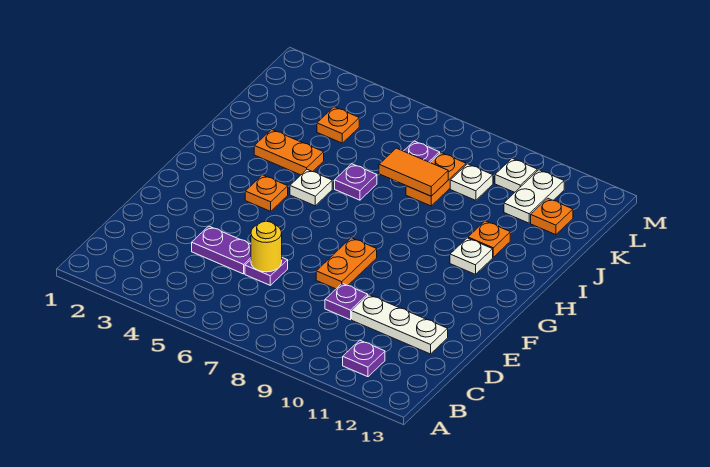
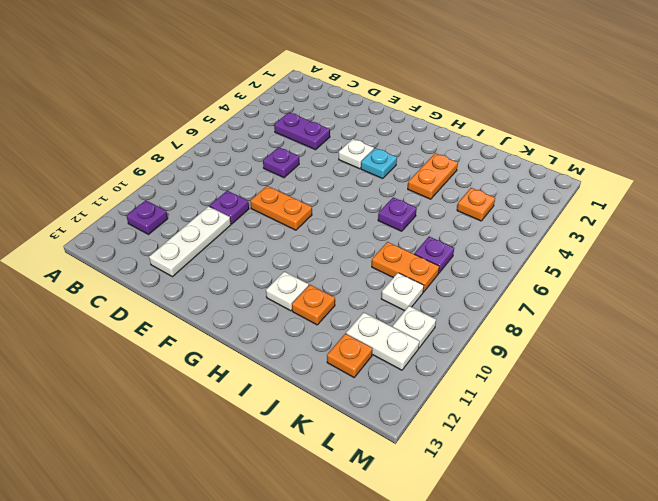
purple 1x2 plate [192,226,251,274] -> purple 1x2 plate turned to [274,112,330,150]
yellow 1x1 round brick [251,221,282,272] -> none
orange 1x1 plate [245,175,288,211] -> cyan 1x1 plate [361,148,397,179]
white 1x1 plate [290,169,332,206] -> white 1x1 plate moved to [339,139,374,169]
orange 1x2 tile [379,148,448,196] -> none

